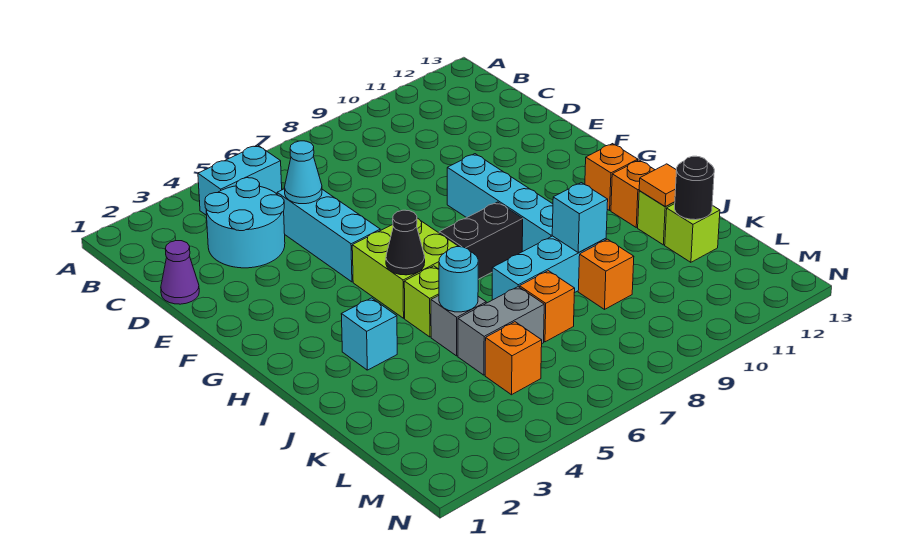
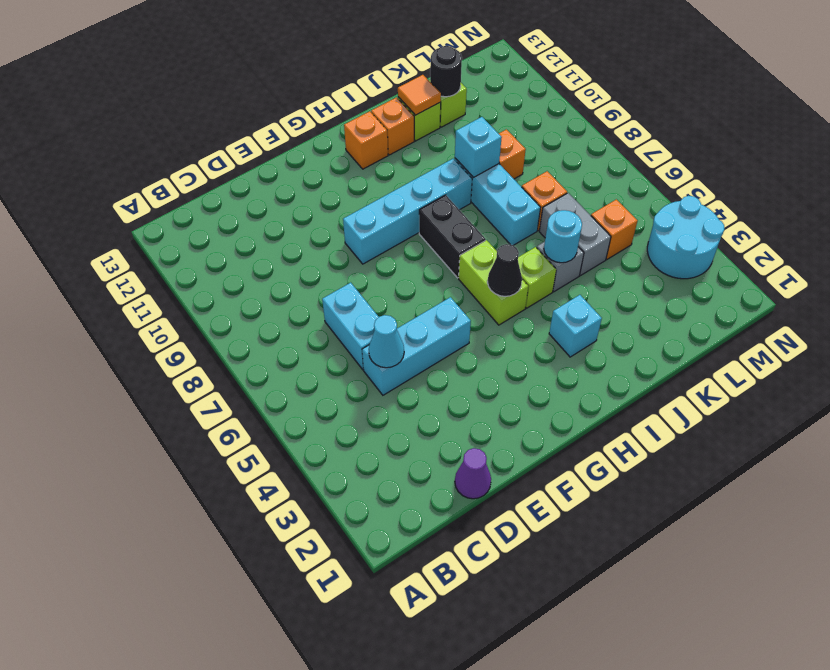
cyan 1x2 brick [198,145,282,216] -> cyan 1x2 brick moved to [322,283,379,370]
cyan 2x2 round brick [205,178,285,268] -> cyan 2x2 round brick moved to [647,196,724,279]
lime 2x2 brick [352,218,459,318] -> lime 1x2 brick [459,240,528,325]

